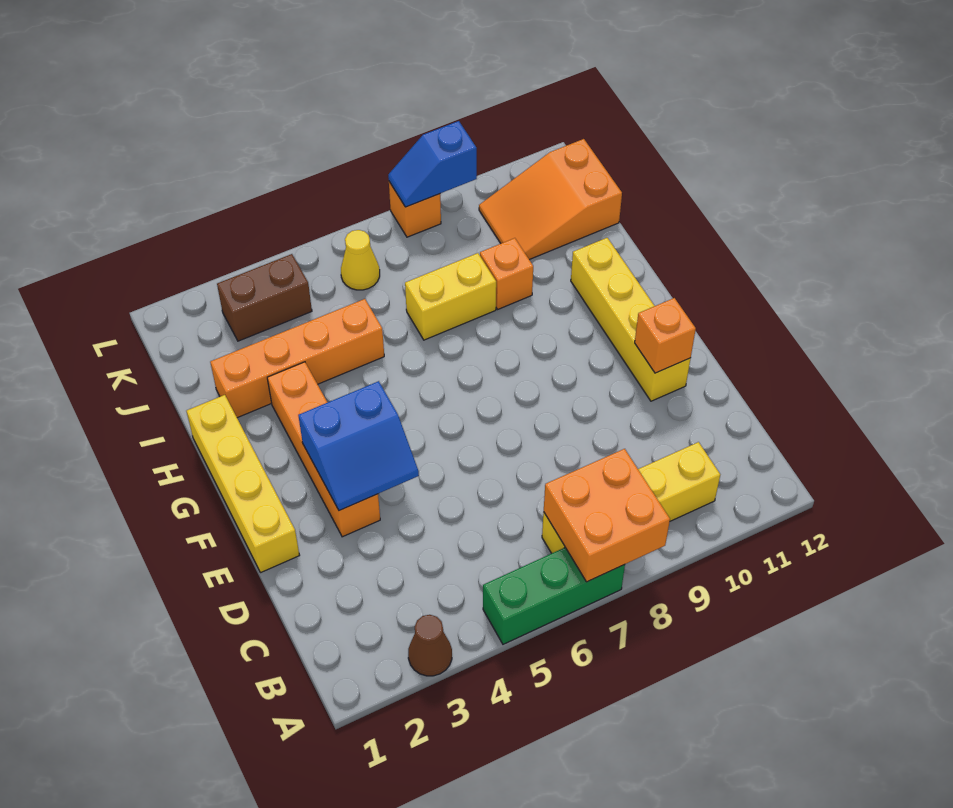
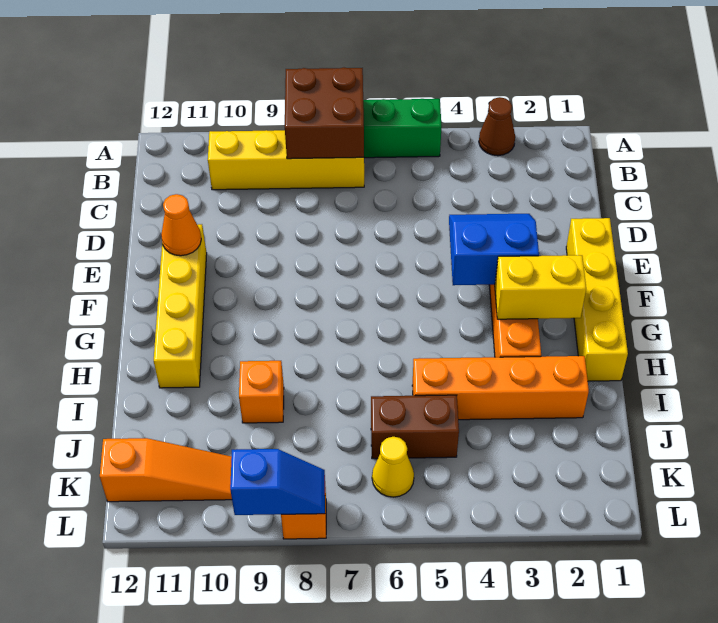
orange 2x2 brick [544,449,670,582] -> brown 2x2 brick [285,67,364,159]
orange 1x1 brick [635,298,696,373] -> orange 1x1 cone [161,194,201,256]
yellow 1x2 brick [405,253,496,340] -> yellow 1x2 brick moved to [495,255,586,319]
orange 2x3 slope [479,139,622,260] -> orange 1x3 slope [100,438,232,502]
brown 1x2 brick [217,254,312,341] -> brown 1x2 brick moved to [371,395,459,459]

